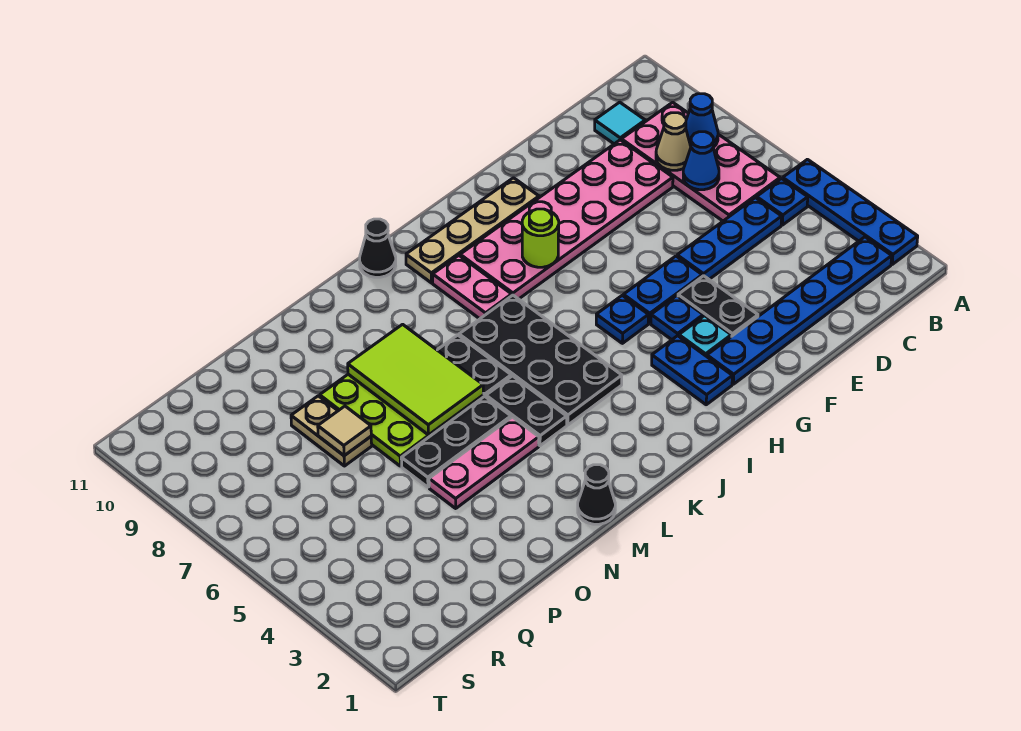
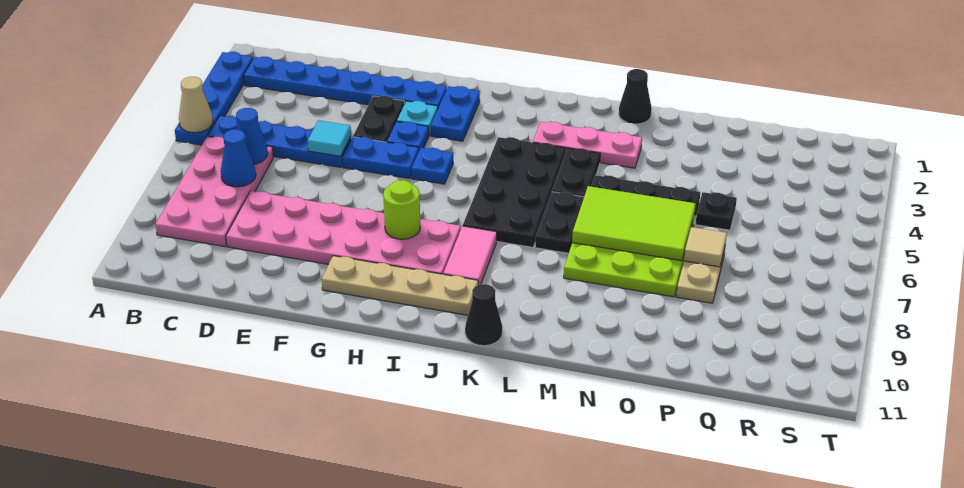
blue 1x1 cone [686,94,718,147] -> blue 1x1 cone moved to [236,108,268,164]
tan 1x1 cone [656,113,691,170] -> tan 1x1 cone moved to [179,77,213,133]
cyan 1x1 tile [595,102,645,144] -> cyan 1x1 tile moved to [308,120,351,156]
pink 1x2 plate [433,255,512,319] -> pink 1x2 tile [443,226,497,285]
pink 1x3 plate [429,417,539,508] -> pink 1x3 plate moved to [533,122,642,168]
lime 2x3 tile [348,324,483,435] -> lime 2x3 tile turned to [572,186,695,261]
none -> black 1x1 plate [696,192,737,230]

